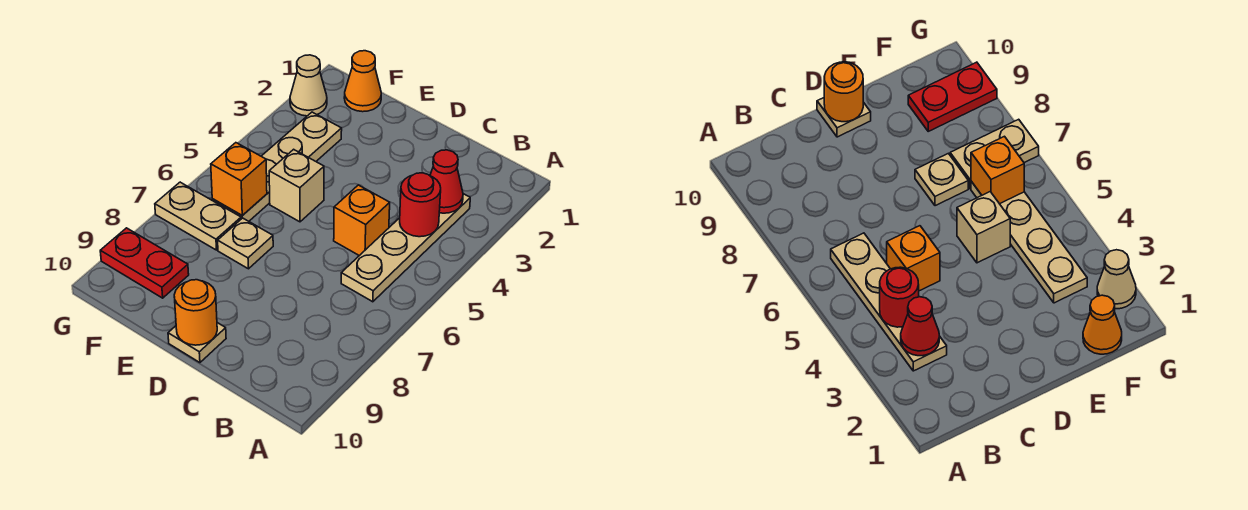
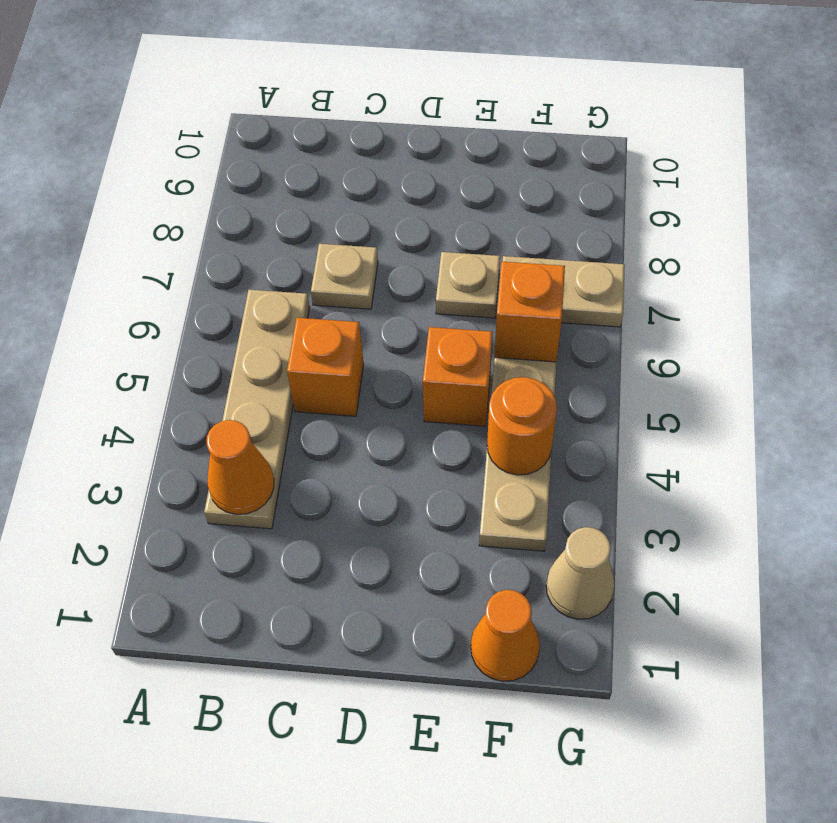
red 1x1 cone [430,150,463,213] -> orange 1x1 cone [207,420,274,514]
red 1x1 round brick [400,173,441,237] -> none
tan 1x1 plate [168,323,226,363] -> tan 1x1 plate moved to [311,244,378,309]
orange 1x1 round brick [174,280,217,345] -> orange 1x1 round brick moved to [487,377,557,475]
tan 1x1 brick [269,149,324,222] -> orange 1x1 brick [423,327,492,426]
red 1x2 plate [100,228,189,298] -> none

